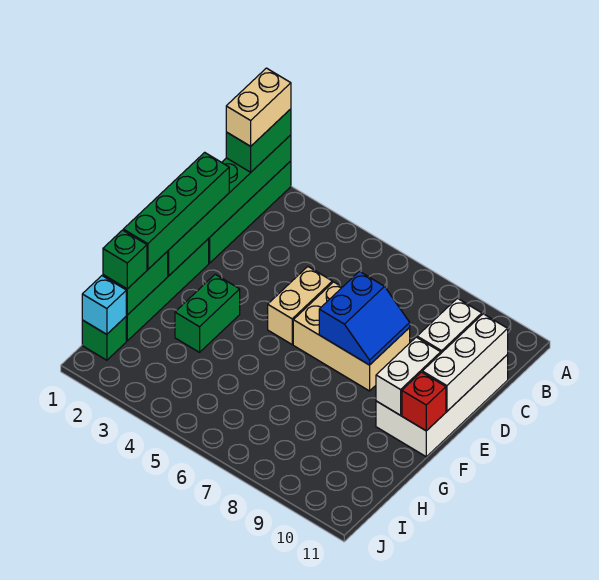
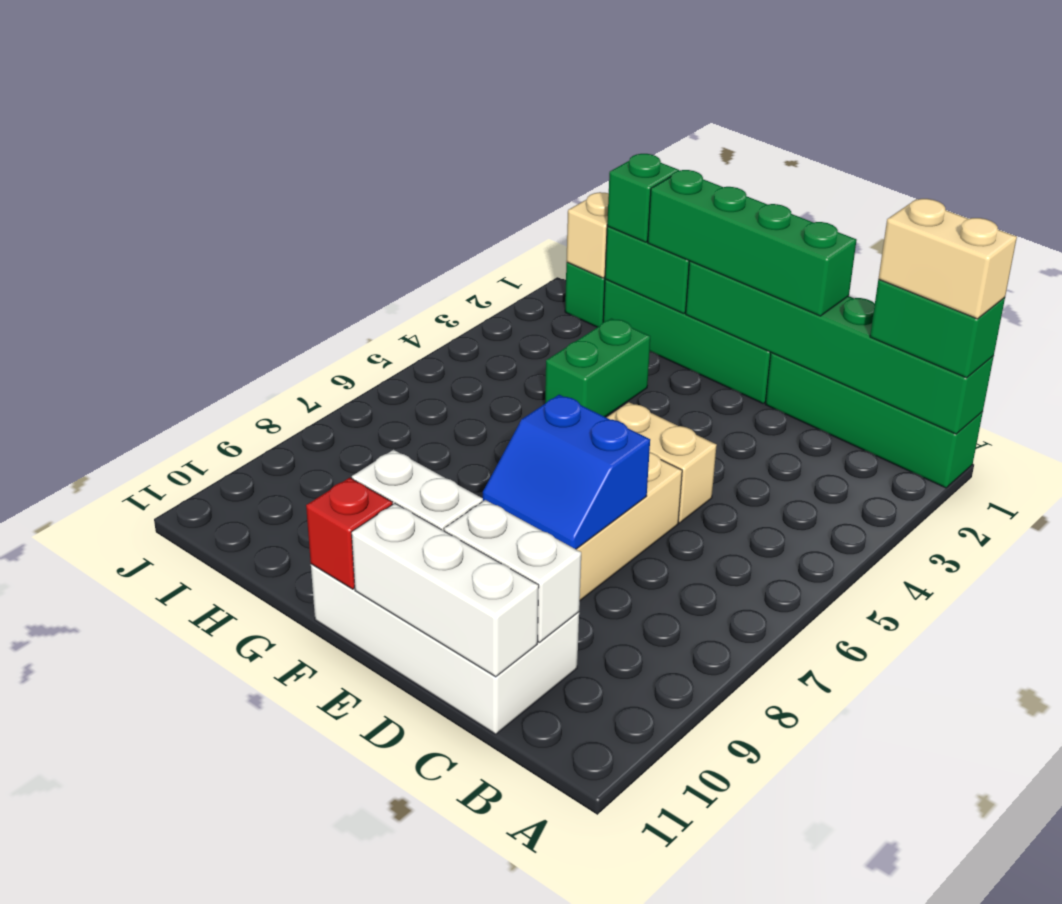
green 1x2 brick [175,274,240,352] -> green 1x2 brick turned to [545,319,650,417]
cyan 1x1 brick [82,276,126,334] -> tan 1x1 brick [566,192,609,278]

